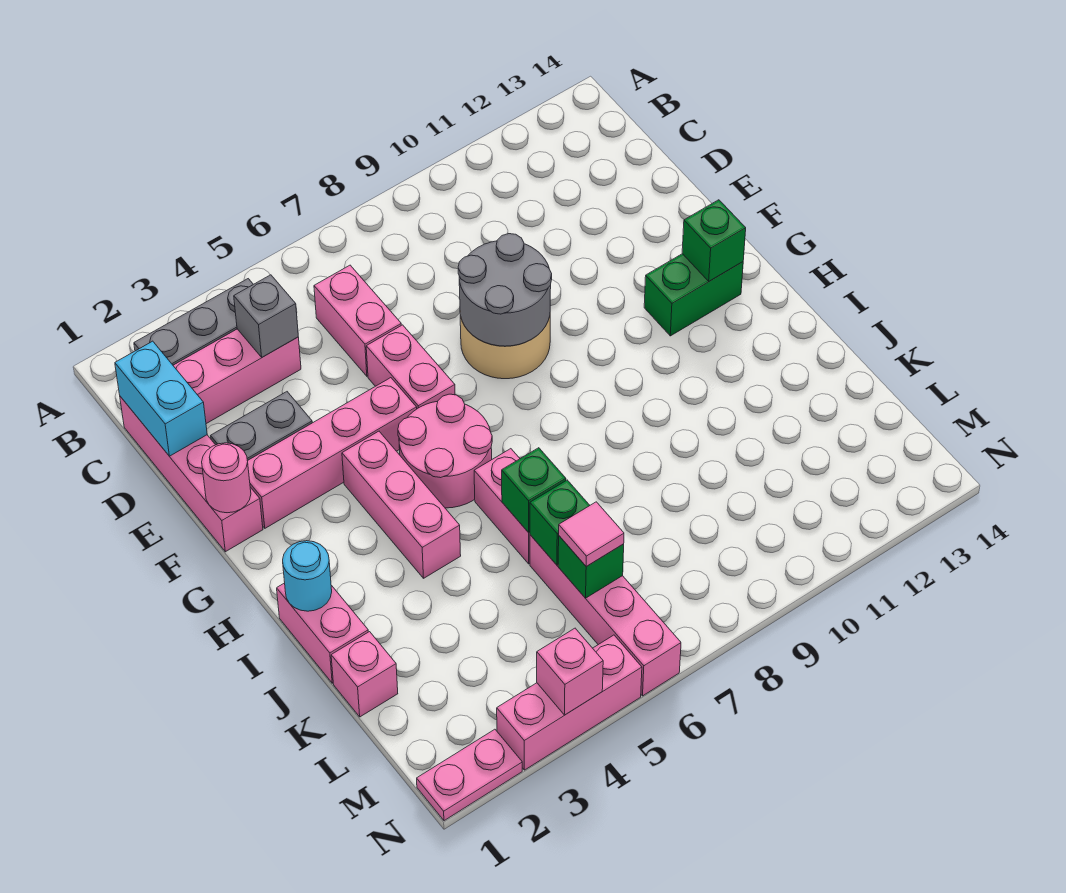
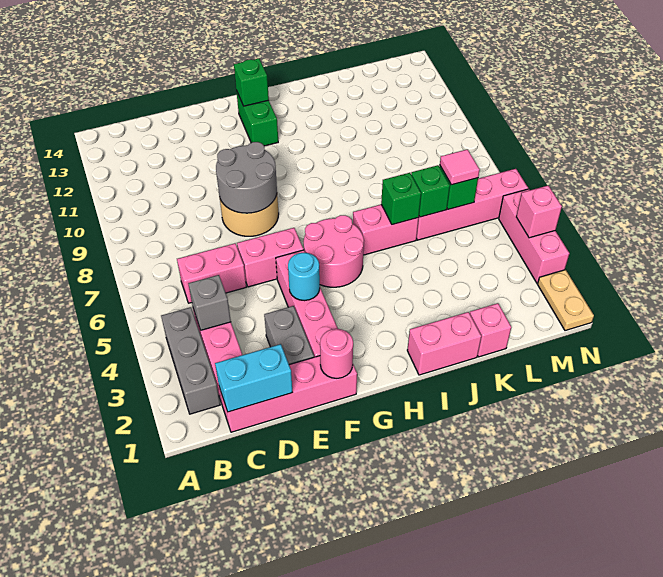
pink 1x3 brick [342,431,461,578] -> none
cyan 1x1 round brick [283,541,332,611] -> cyan 1x1 round brick moved to [288,253,320,301]
pink 1x2 plate [417,729,522,821] -> tan 1x2 plate [538,270,594,331]

